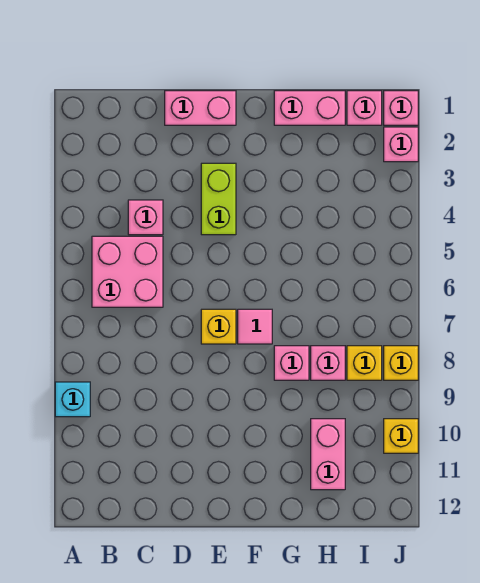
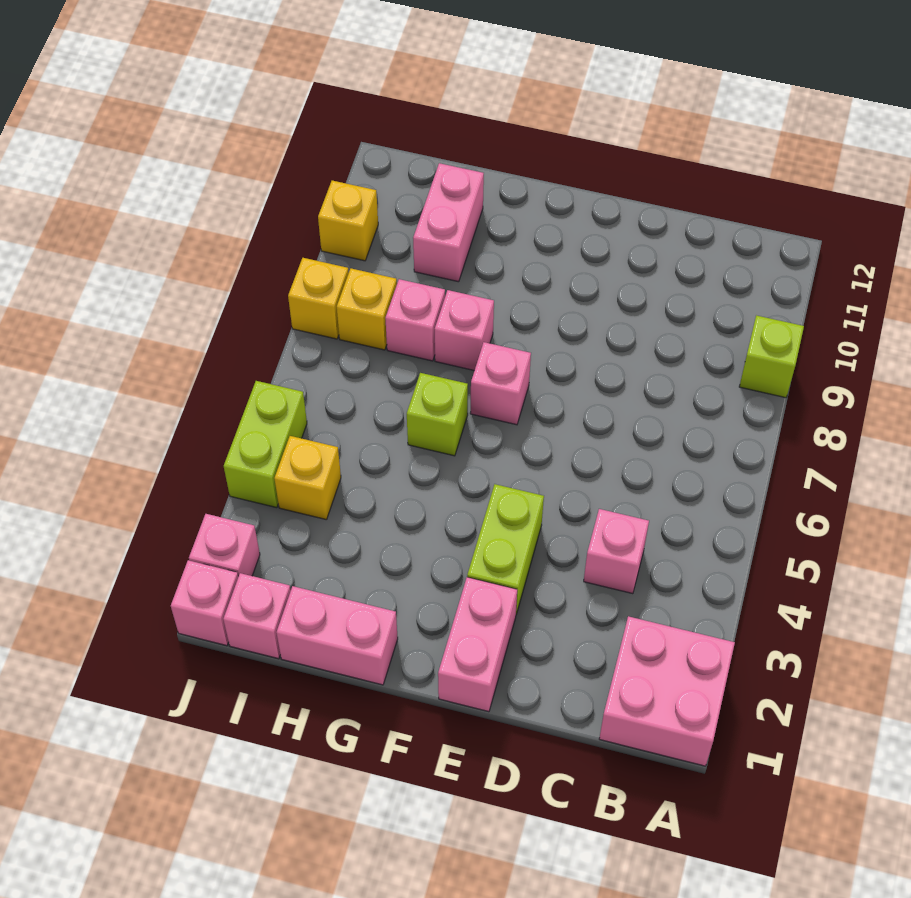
cyan 1x1 brick [55,382,90,417] -> lime 1x1 brick [739,315,804,398]
pink 2x2 brick [92,236,163,307] -> pink 2x2 brick moved to [599,616,735,766]
pink 1x2 brick [165,91,236,125] -> pink 1x2 brick turned to [438,577,517,712]
yellow 1x1 brick [201,309,236,344] -> yellow 1x1 brick moved to [274,436,341,520]
pink 1x1 tile [238,309,272,344] -> pink 1x1 brick [470,342,531,425]
none -> lime 1x1 brick [407,373,468,456]
none -> lime 1x2 brick [224,381,307,508]

